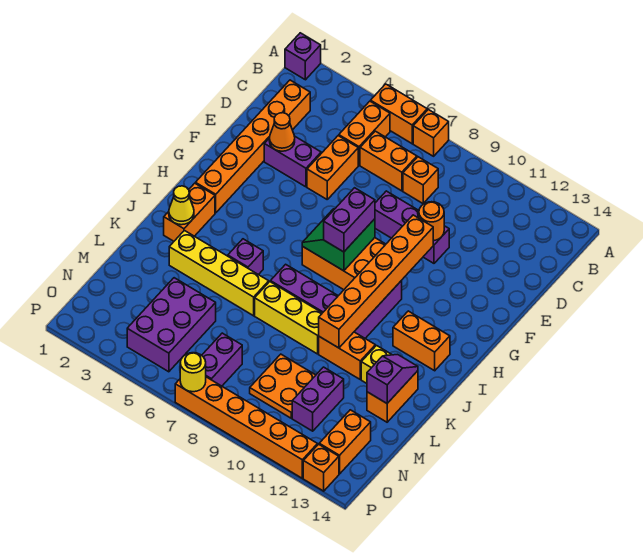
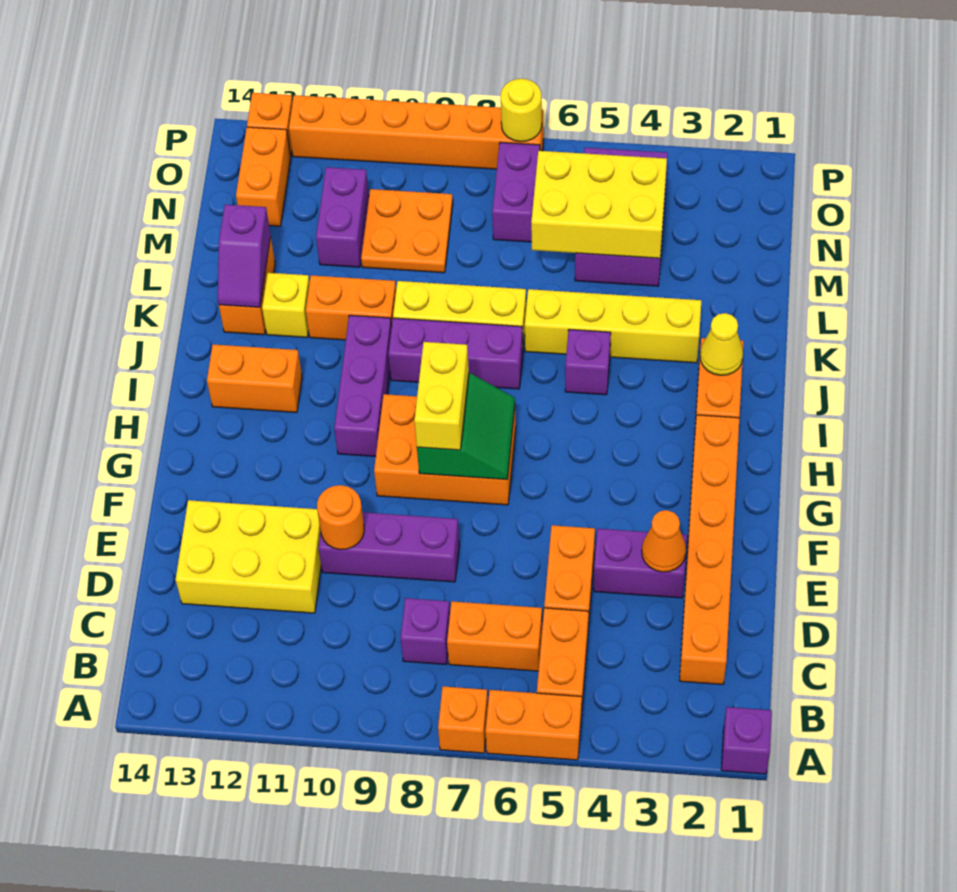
orange 1x1 brick [403,157,438,203] -> purple 1x1 brick [400,598,450,664]
none -> yellow 2x3 brick [176,500,321,613]
orange 1x6 brick [319,215,433,348] -> none
purple 1x2 brick [324,188,375,252] -> yellow 1x2 brick [414,342,469,450]
none -> yellow 2x3 brick [531,151,667,258]

